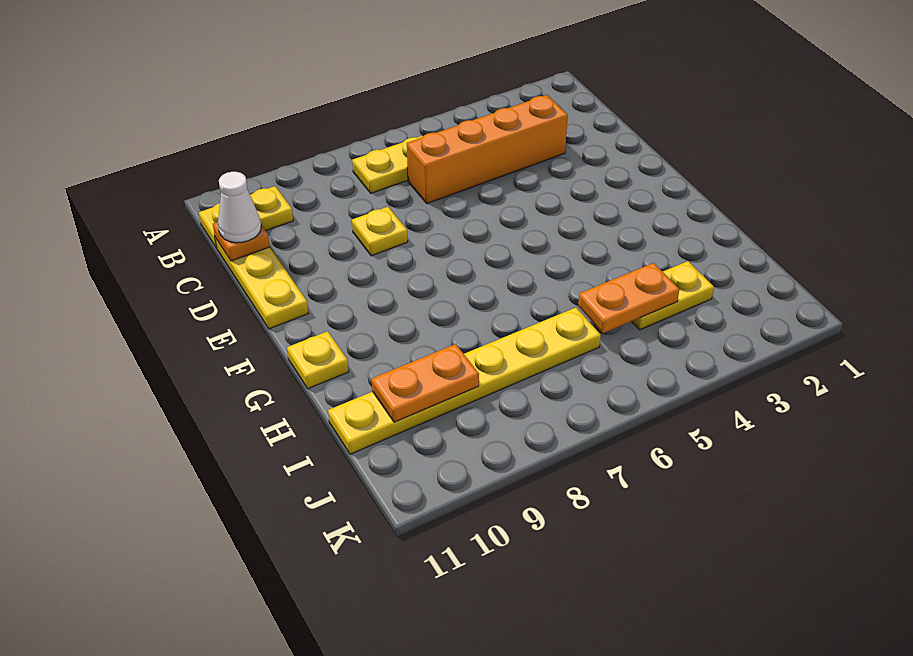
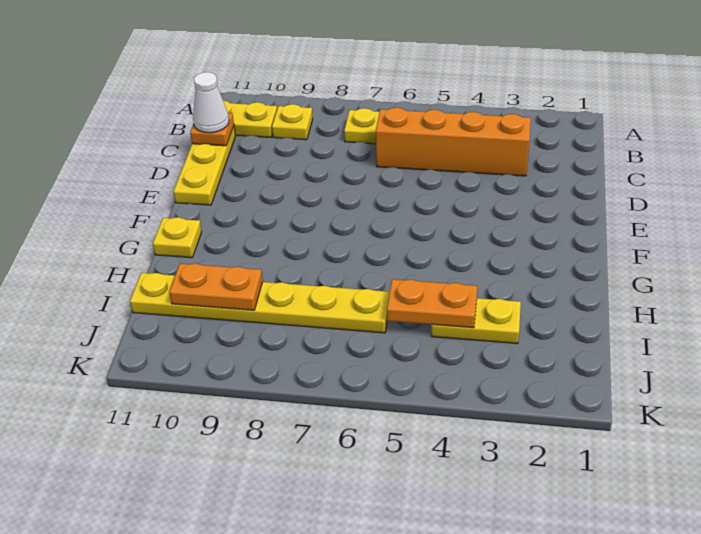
yellow 1x1 plate [352,207,408,256] -> yellow 1x1 plate moved to [272,104,313,140]

